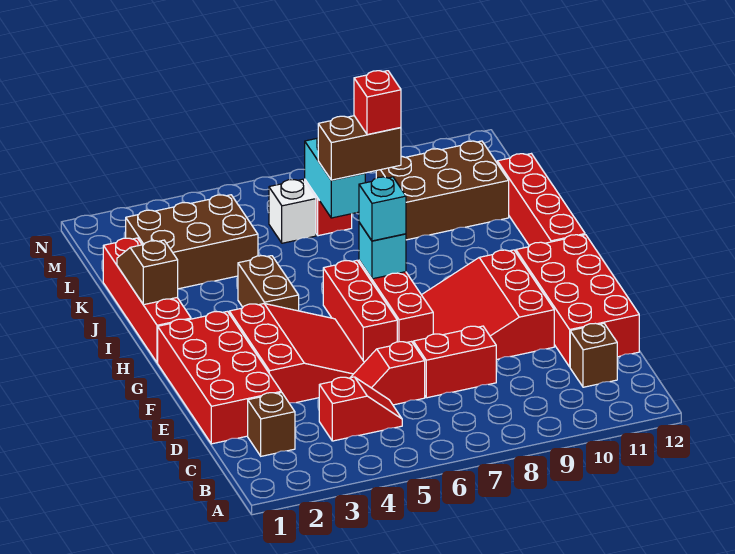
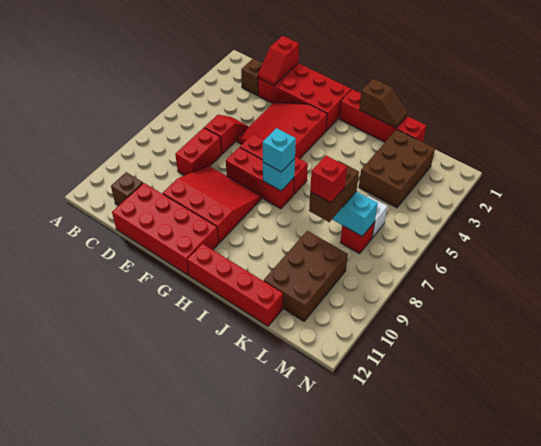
red 1x2 slope [319,377,402,441] -> red 1x2 slope moved to [258,36,299,86]
red 3x3 slope [229,304,364,403] -> red 3x3 slope turned to [237,102,327,159]
brown 1x2 brick [238,256,299,311] -> none

